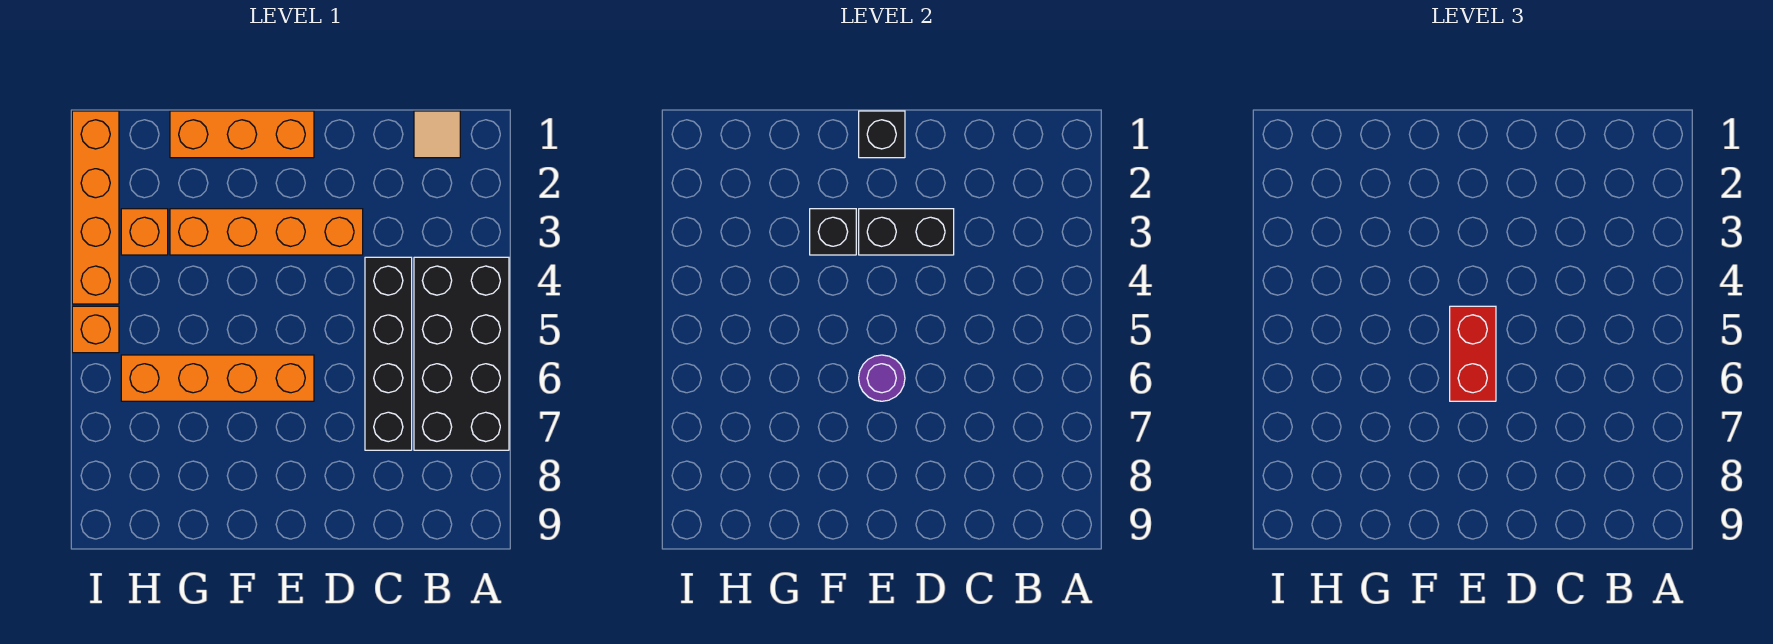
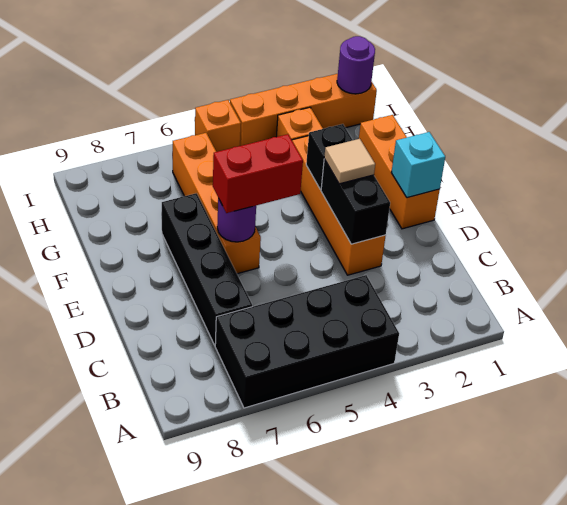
tan 1x1 tile [414,111,460,158] -> tan 1x1 tile moved to [324,139,375,184]
black 1x4 brick [365,257,412,450] -> black 1x4 brick turned to [161,193,252,345]
black 1x1 brick [859,111,905,158] -> cyan 1x1 brick [391,132,445,198]
none -> purple 1x1 round brick [337,36,375,94]

